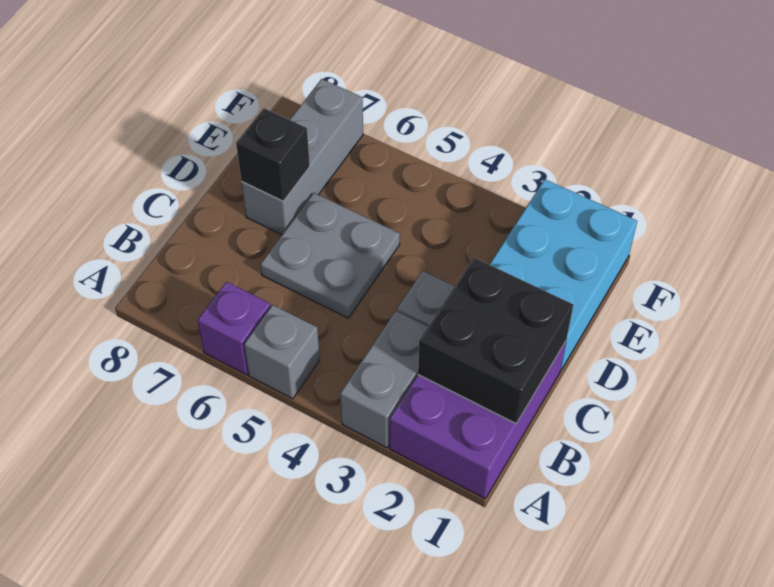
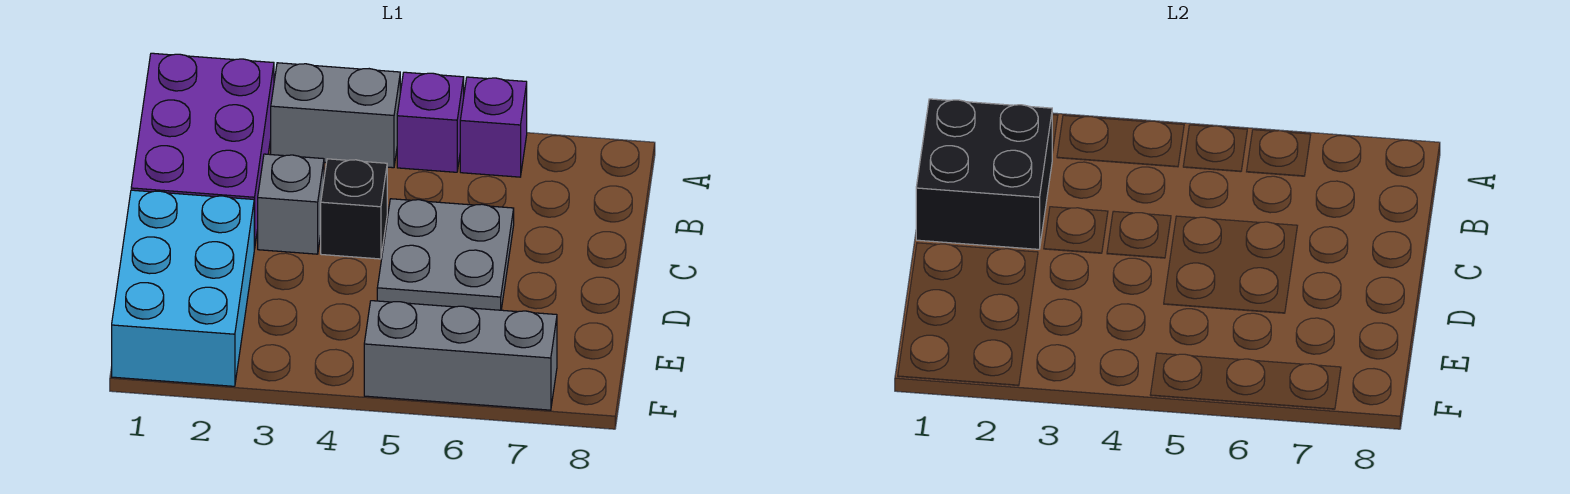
grey 1x2 brick [340,311,428,448] -> grey 1x2 brick turned to [271,63,400,168]
grey 1x1 brick [244,305,320,399] -> purple 1x1 brick [397,72,464,172]
grey 1x3 brick [241,79,363,235] -> grey 1x3 brick turned to [364,301,557,410]
black 1x1 brick [236,108,310,201] -> black 1x1 brick moved to [321,159,387,259]

